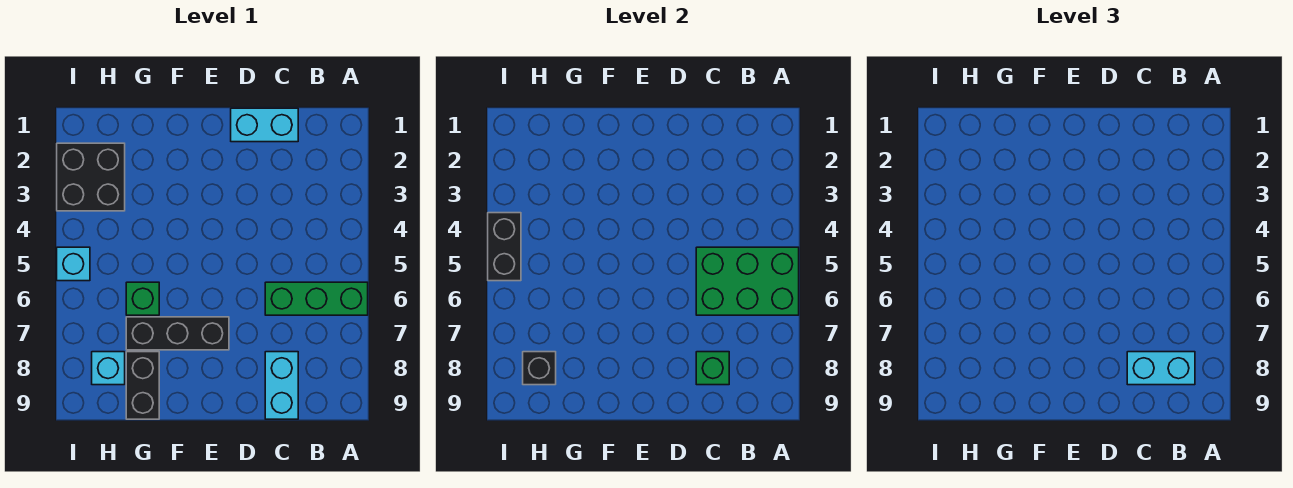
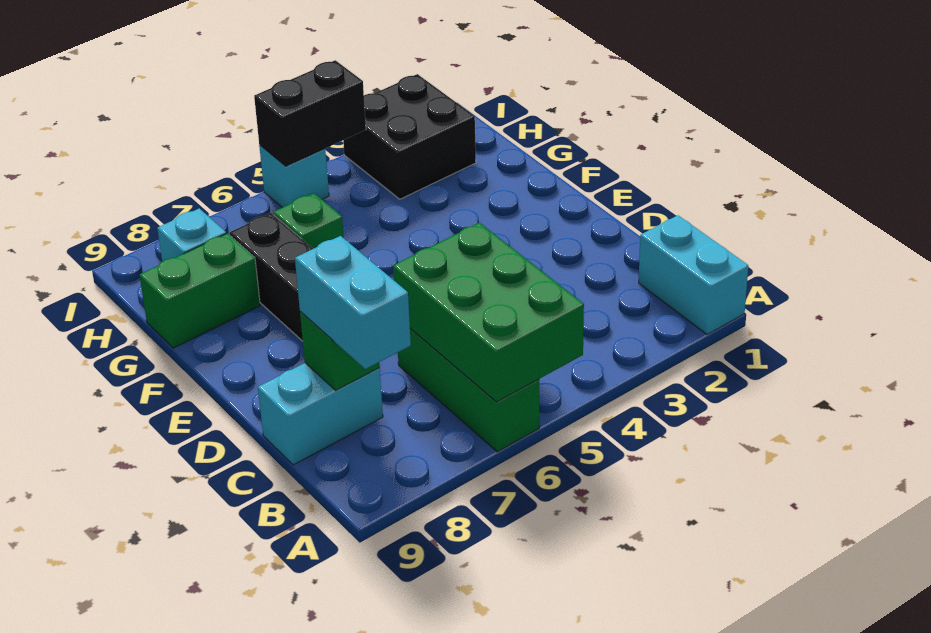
cyan 1x2 brick [231,108,298,142] -> cyan 1x2 brick moved to [639,215,748,334]
black 1x2 brick [126,352,159,419] -> green 1x2 brick [140,233,260,348]
black 1x1 brick [523,352,556,385] -> none

